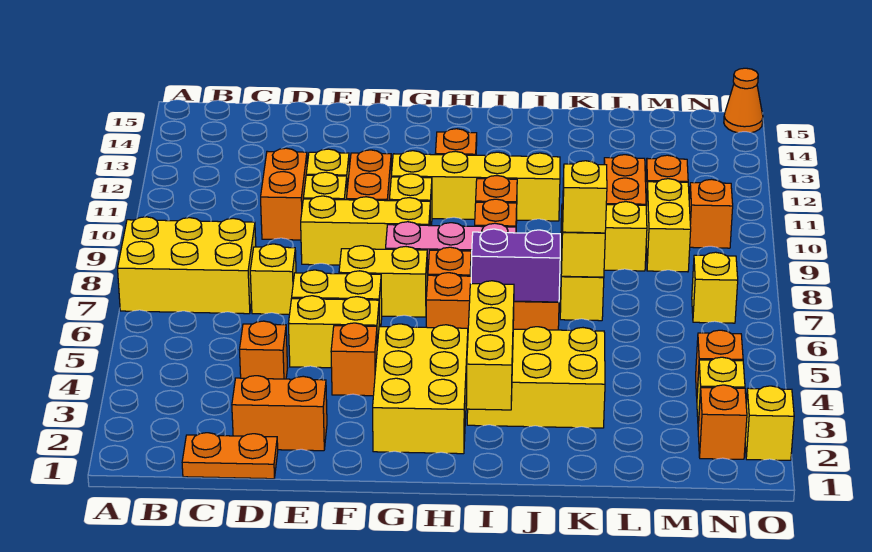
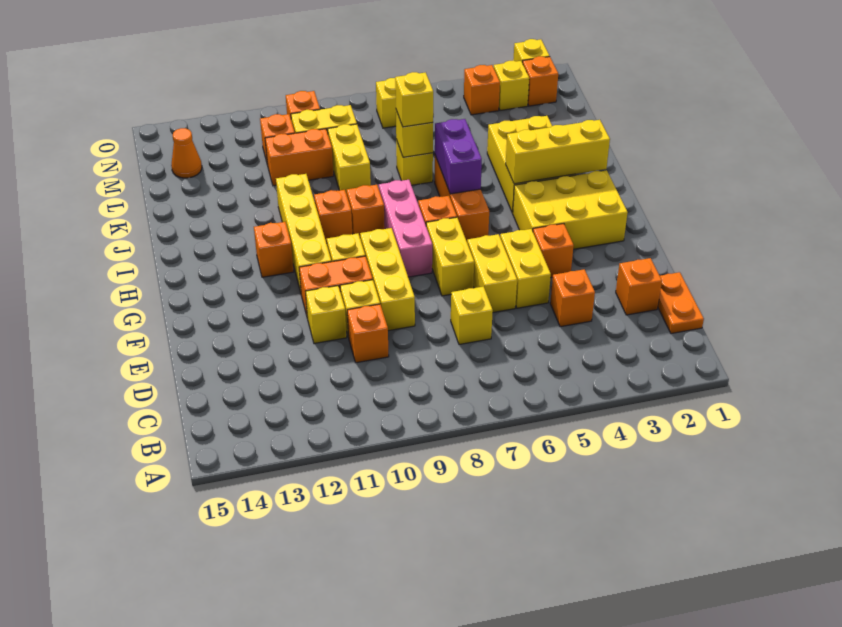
yellow 2x3 brick [118,217,256,314] -> none
orange 1x2 brick [232,376,327,451] -> orange 1x1 brick [616,258,662,315]
orange 1x2 brick [261,148,307,240] -> orange 1x1 brick [347,304,389,363]
orange 1x1 cone [724,68,763,133] -> orange 1x1 cone moved to [171,128,202,178]

